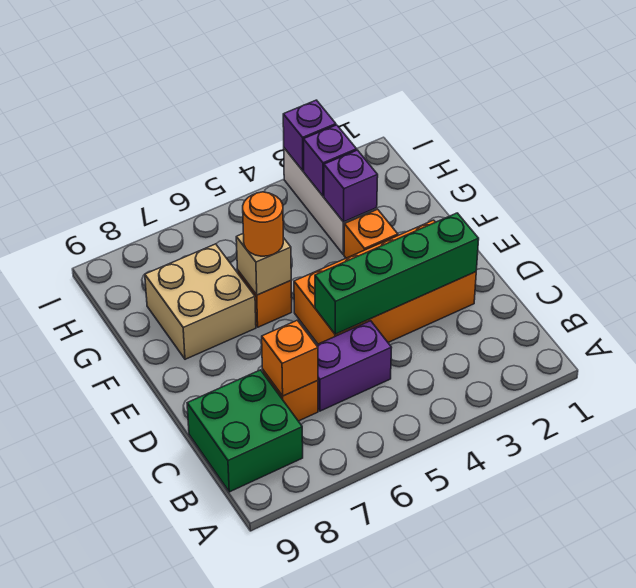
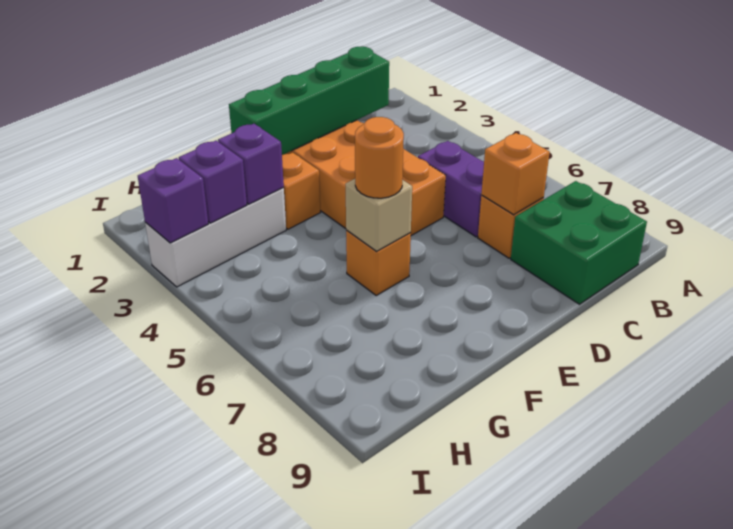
green 1x4 brick [315,213,479,334] -> green 1x4 brick turned to [229,46,389,155]
tan 2x2 brick [145,244,256,359] -> none

